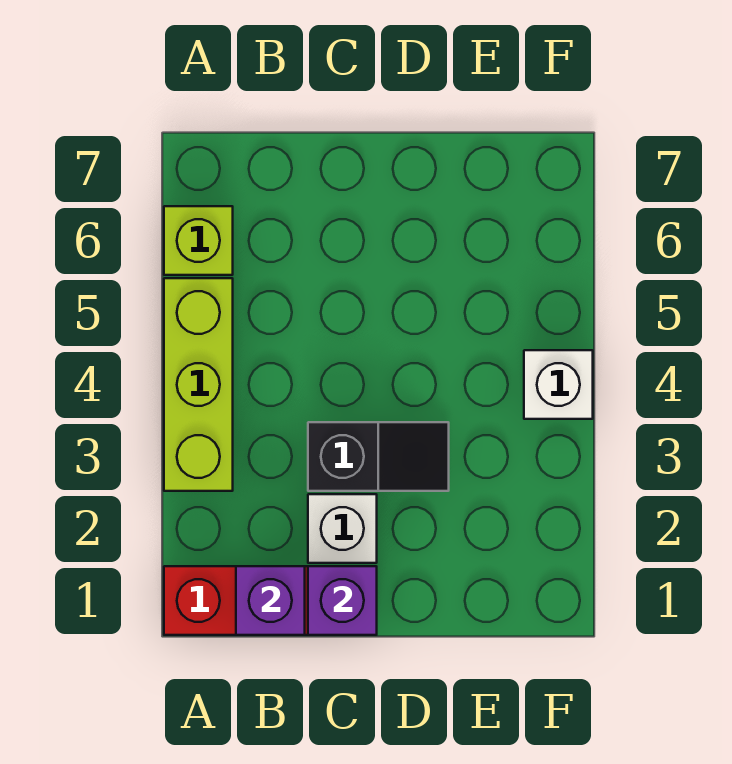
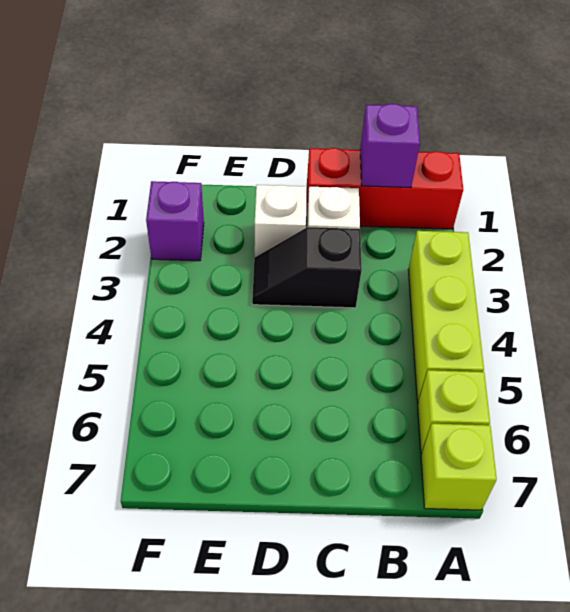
none -> lime 1x1 brick [421,424,497,510]
purple 1x1 brick [308,566,377,635] -> purple 1x1 brick moved to [146,181,204,261]
white 1x1 brick [524,350,593,419] -> white 1x1 brick moved to [254,185,306,258]

